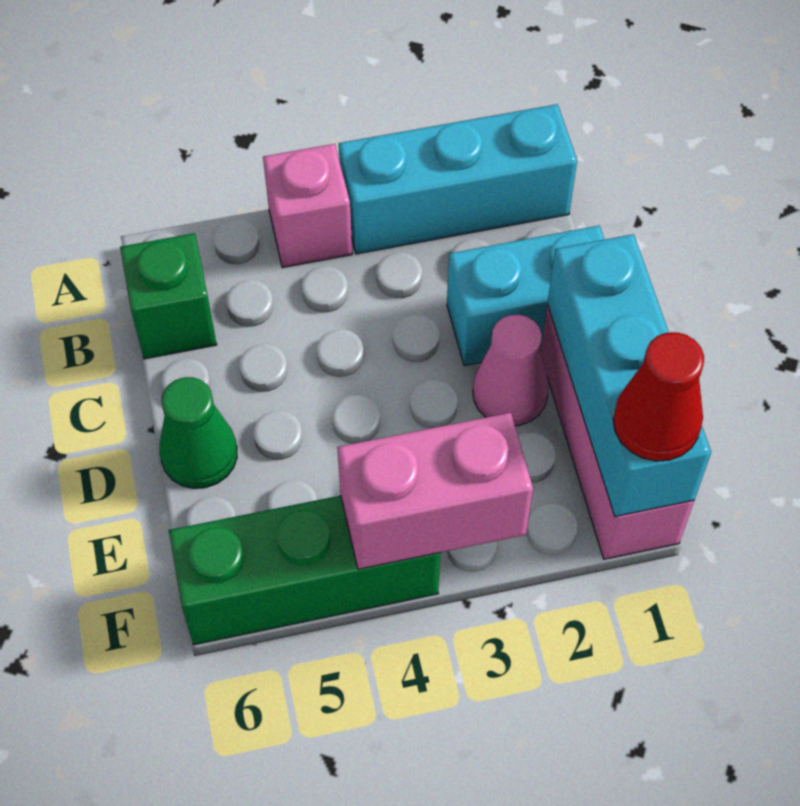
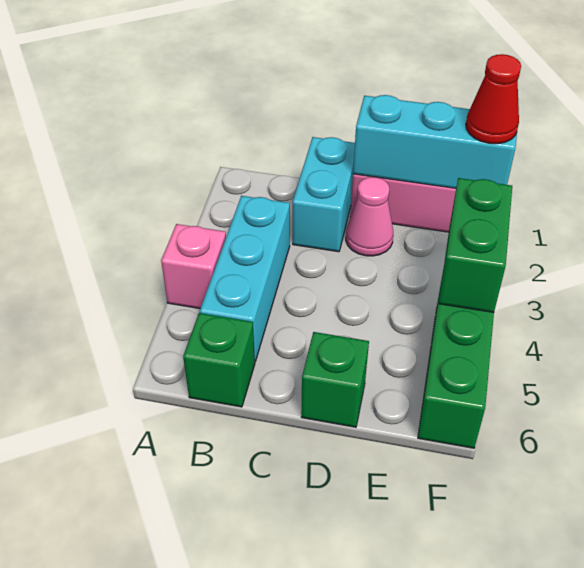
cyan 1x3 brick [339,104,577,254] -> cyan 1x3 brick moved to [200,196,290,361]
green 1x1 cone [159,377,237,488] -> green 1x1 brick [301,332,369,427]
pink 1x2 brick [337,413,533,569] -> green 1x2 brick [439,178,512,312]

